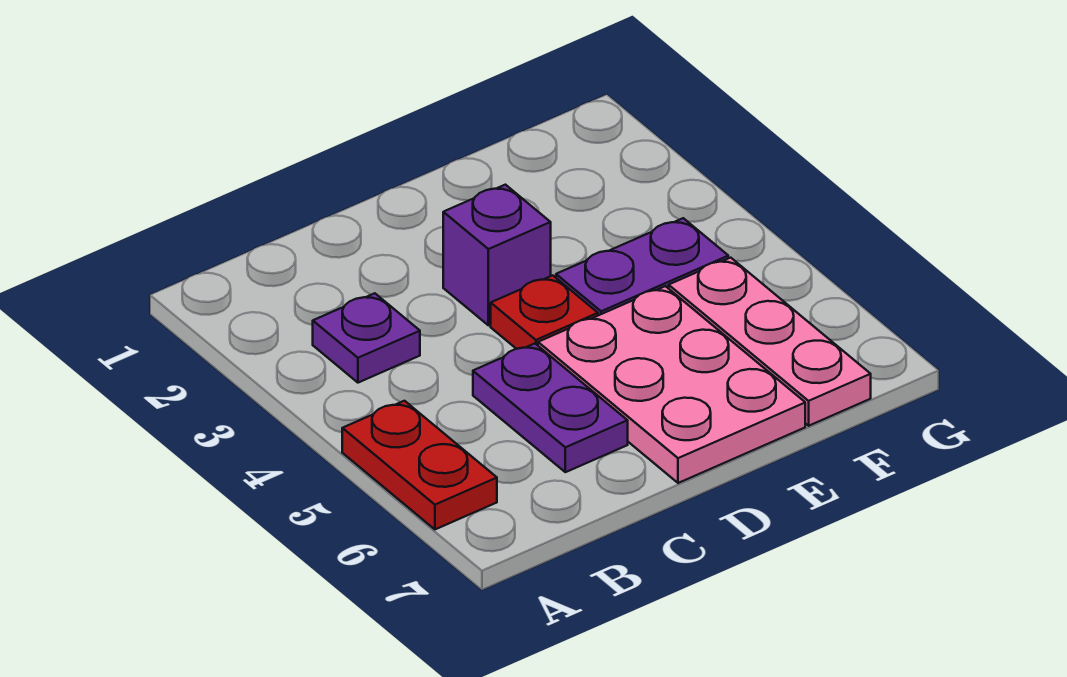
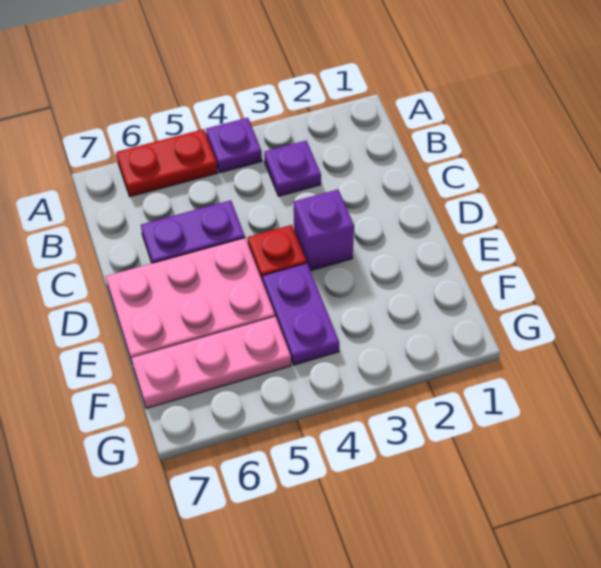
none -> purple 1x1 plate [206,118,262,173]

